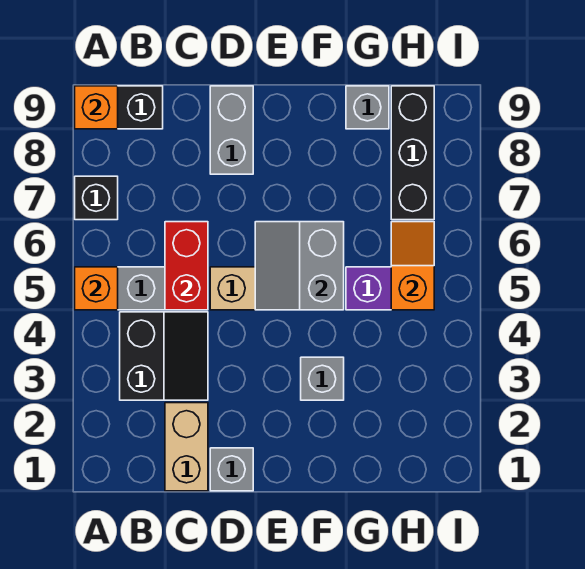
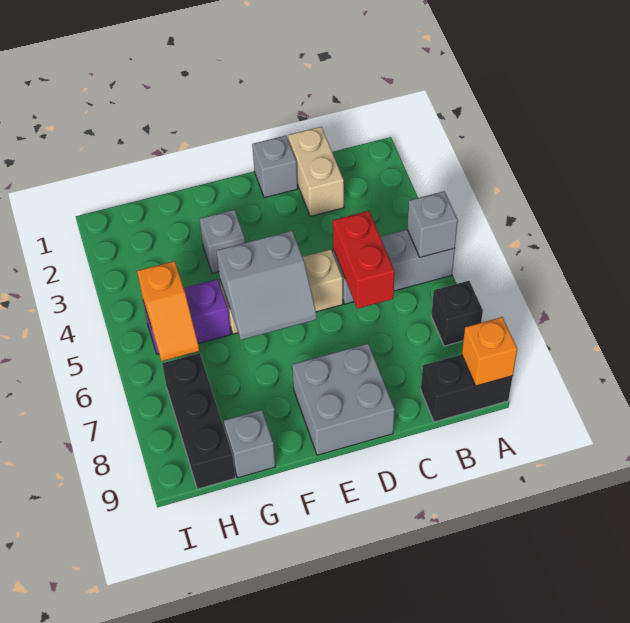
orange 1x1 brick [75,267,118,310] -> grey 1x1 brick [407,191,458,257]
black 2x2 slope [120,312,208,400] -> none
grey 1x2 brick [210,86,253,174] -> grey 2x2 brick [292,344,395,455]
grey 2x2 slope [255,222,344,310] -> grey 2x2 slope turned to [216,231,317,340]

